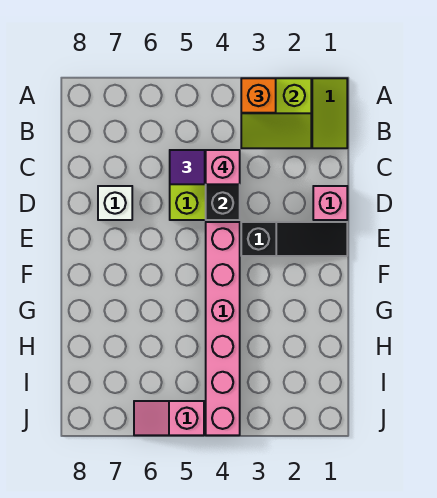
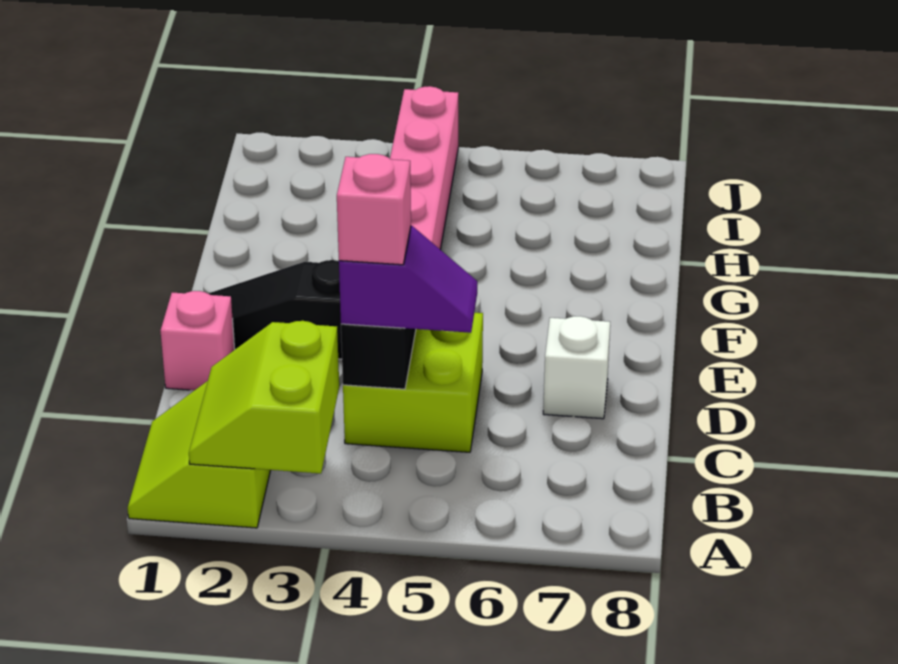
lime 2x2 slope [241,78,311,148] -> lime 2x2 slope turned to [189,321,339,474]
orange 1x1 brick [241,78,276,113] -> none
pink 1x2 slope [134,401,204,435] -> none

